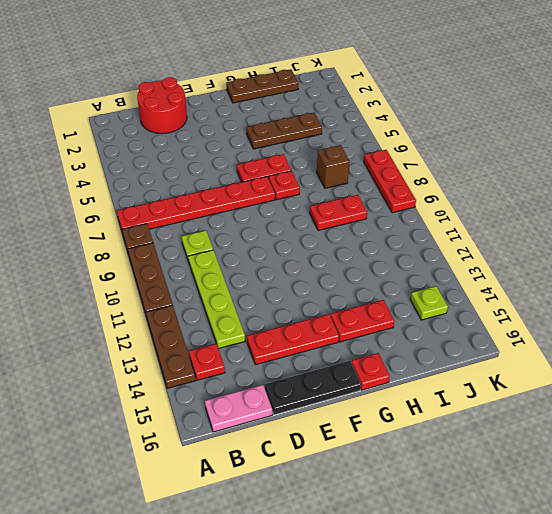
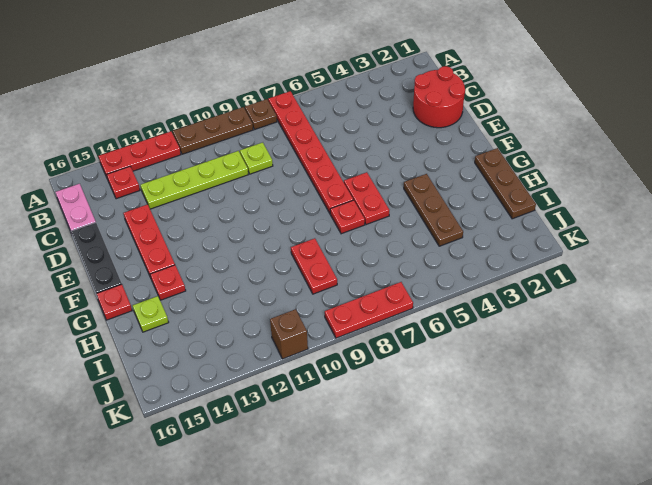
brown 1x3 plate [146,305,195,388] -> red 1x3 plate [99,132,181,177]
red 1x2 plate [331,300,394,342] -> red 1x1 plate [150,265,186,300]
brown 1x1 brick [317,145,350,188] -> brown 1x1 brick moved to [270,309,308,359]
lime 1x1 plate [410,286,448,320] -> lime 1x1 plate moved to [133,296,169,332]

